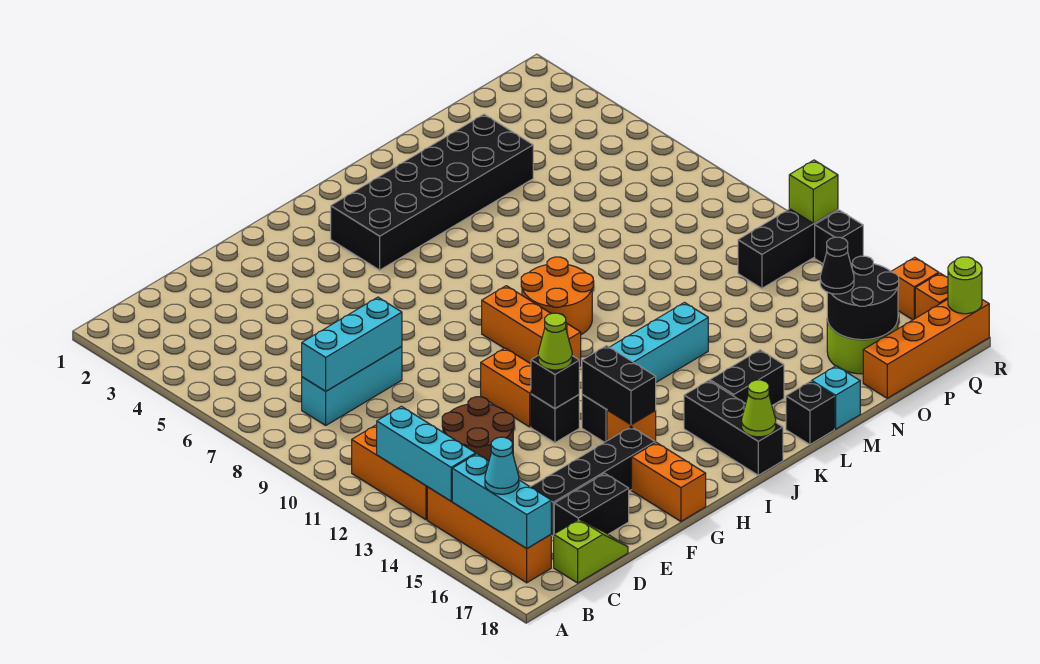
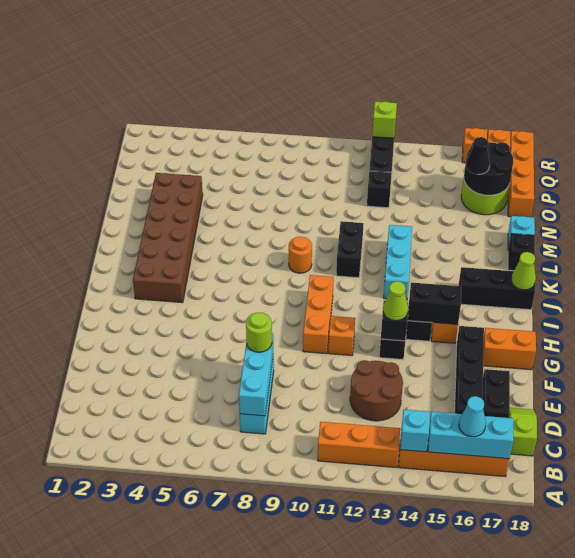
cyan 1x3 brick [377,406,476,501] -> cyan 1x1 brick [400,410,430,452]
orange 1x2 brick [481,348,531,427] -> orange 1x1 brick [328,316,355,356]
black 2x6 brick [331,114,533,270] -> brown 2x6 brick [133,173,203,303]
orange 1x3 brick [482,286,581,367] -> orange 1x3 brick turned to [303,275,334,354]
orange 2x2 round brick [521,257,593,335] -> orange 1x1 round brick [289,237,312,273]
black 1x2 brick [710,350,784,405] -> black 1x2 brick moved to [336,221,364,278]
black 1x1 brick [815,210,863,264] -> black 1x1 brick moved to [367,171,392,208]
lime 1x1 round brick [948,257,982,314] -> lime 1x1 round brick moved to [246,313,272,352]

